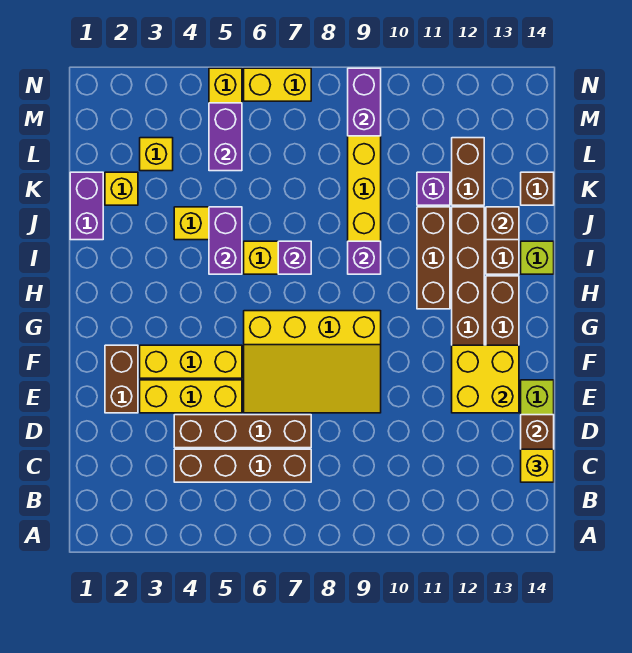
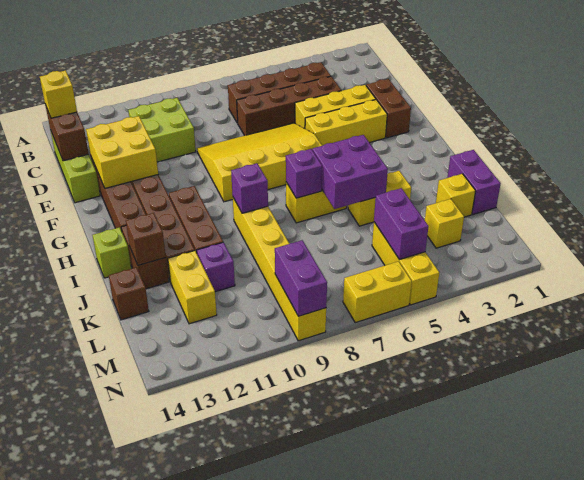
none -> lime 2x2 brick [128,98,196,162]
purple 1x2 brick [209,207,242,274] -> purple 2x2 brick [312,135,388,209]
brown 1x2 brick [452,138,484,205] -> yellow 1x2 brick [168,251,217,324]

